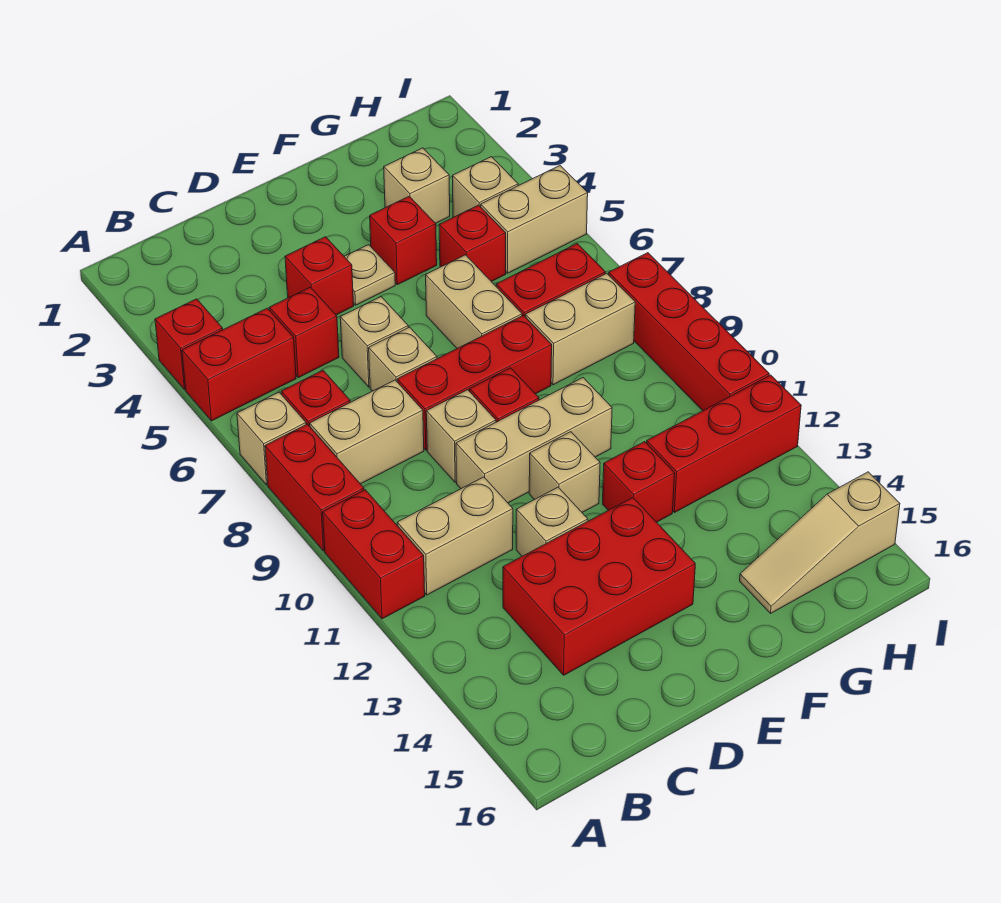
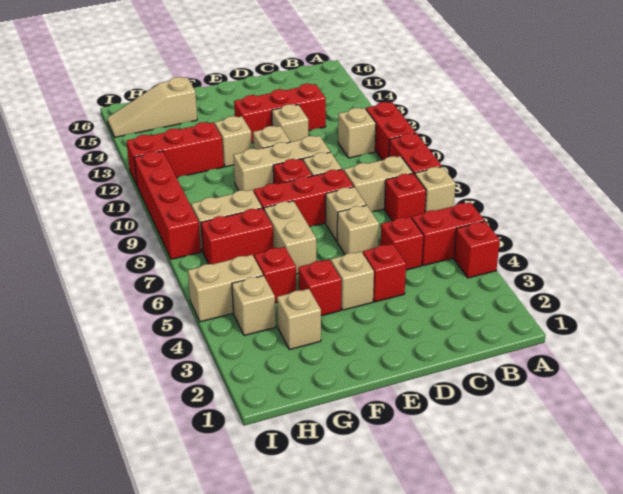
tan 1x2 brick [397,477,513,595] -> tan 1x1 brick [338,108,376,158]
red 2x3 brick [503,498,695,675] -> red 1x3 brick [234,84,326,143]
tan 1x1 plate [344,245,395,305] -> tan 1x1 brick [331,252,374,310]
red 1x1 brick [603,442,675,522] -> tan 1x1 brick [215,116,252,167]
tan 1x3 slope [740,472,900,613] -> tan 1x3 slope turned to [107,77,197,137]

